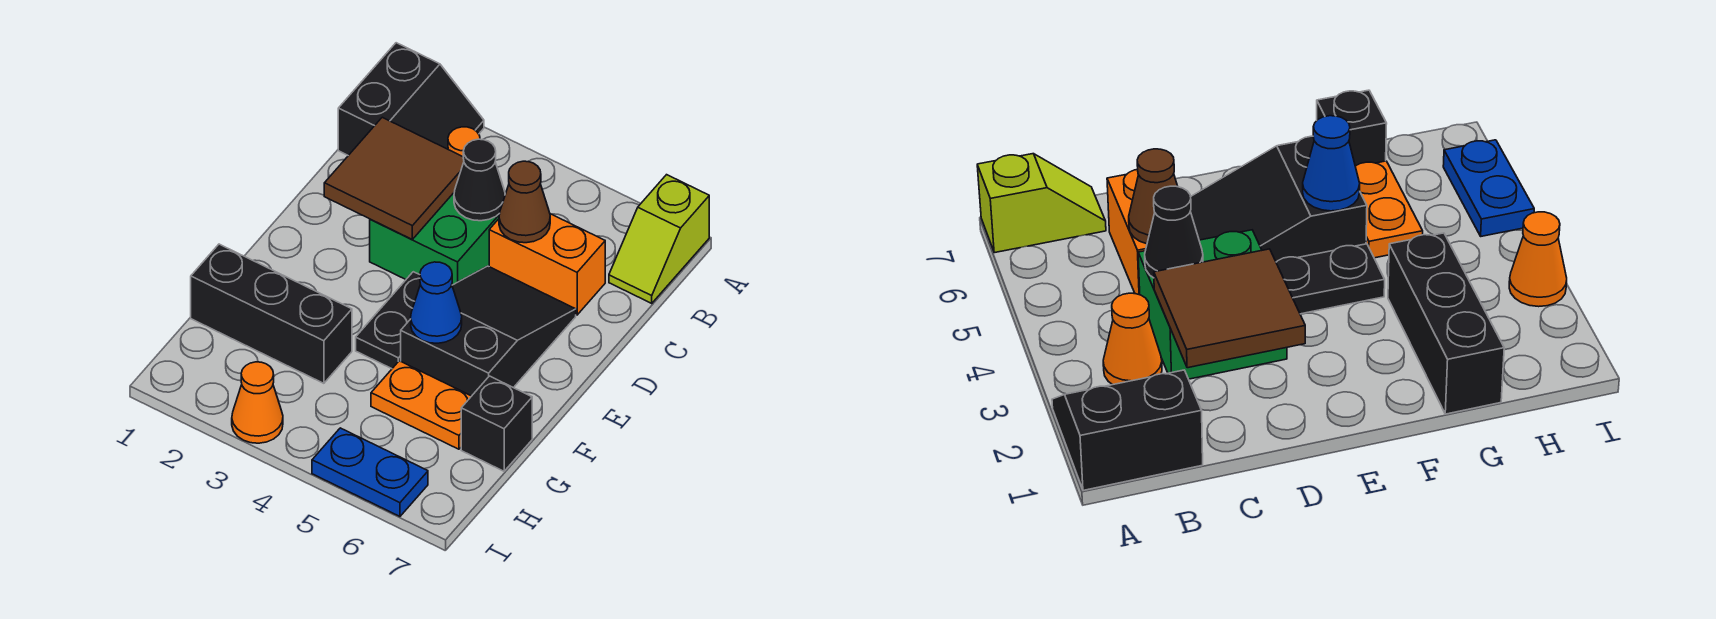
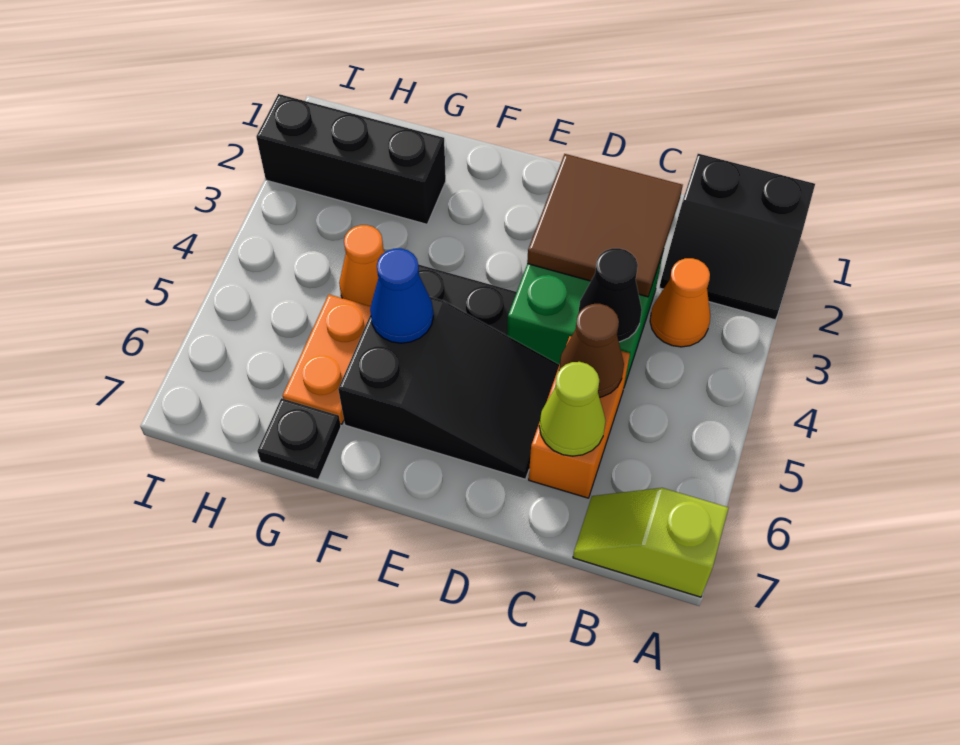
none -> lime 1x1 cone [539,362,605,456]
black 1x3 brick [191,244,352,383] -> black 1x3 brick turned to [256,94,446,224]
black 1x1 brick [461,376,532,471] -> black 1x1 plate [257,398,341,479]
orange 1x1 cone [232,362,283,443] -> orange 1x1 cone moved to [339,225,385,306]
blue 1x2 plate [312,428,428,516] -> none

